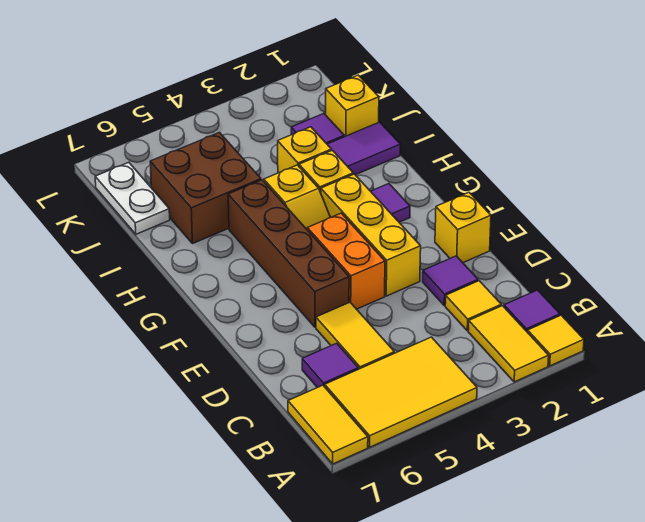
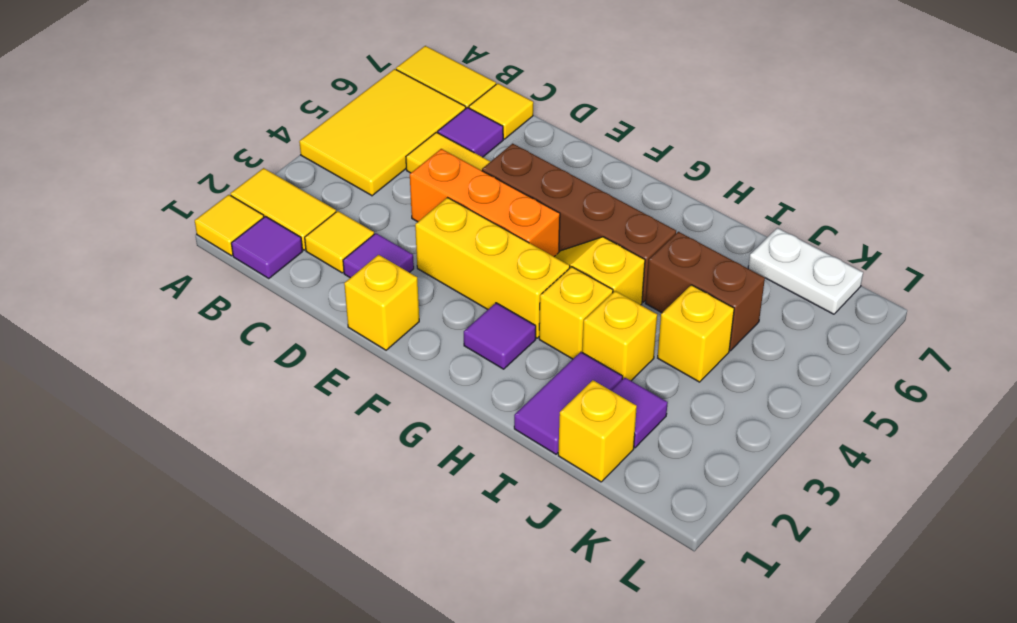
none -> yellow 1x1 tile [469,83,533,139]
orange 1x2 brick [307,213,385,309] -> orange 1x3 brick [410,149,560,256]
brown 2x2 brick [150,133,261,244] -> brown 1x2 brick [646,232,765,351]
none -> yellow 1x1 brick [658,285,734,382]

